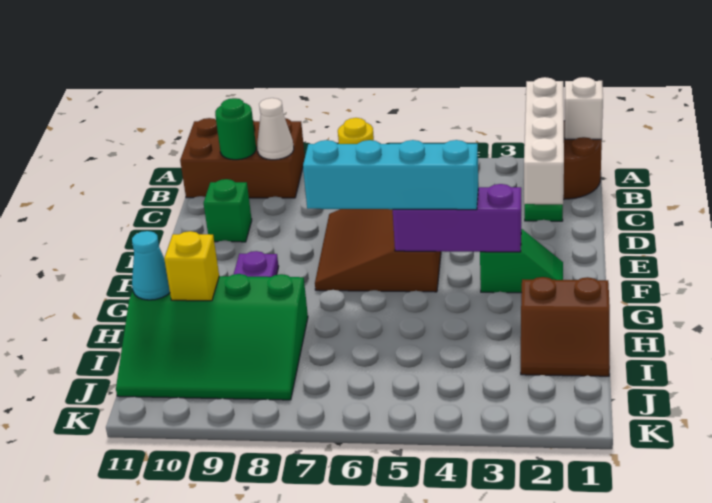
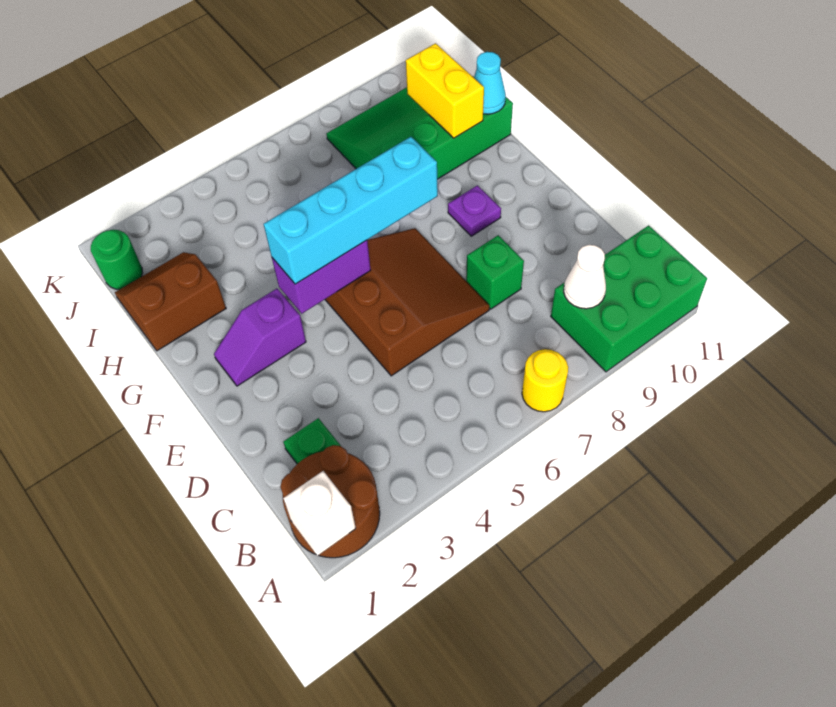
white 1x4 brick [524,77,564,204] -> none
brown 2x3 brick [180,118,305,198] -> green 2x3 brick [551,225,707,372]
green 1x1 round brick [215,98,256,160] -> green 1x1 round brick moved to [91,230,143,290]
green 1x1 brick [204,179,252,242] -> green 1x1 brick moved to [466,235,524,309]
green 1x2 slope [480,229,563,293] -> purple 1x2 slope [214,289,306,386]
purple 1x3 brick [393,184,521,252] -> purple 1x2 brick [272,240,371,314]
yellow 1x1 brick [164,231,219,301] -> yellow 1x2 brick [406,43,484,138]

